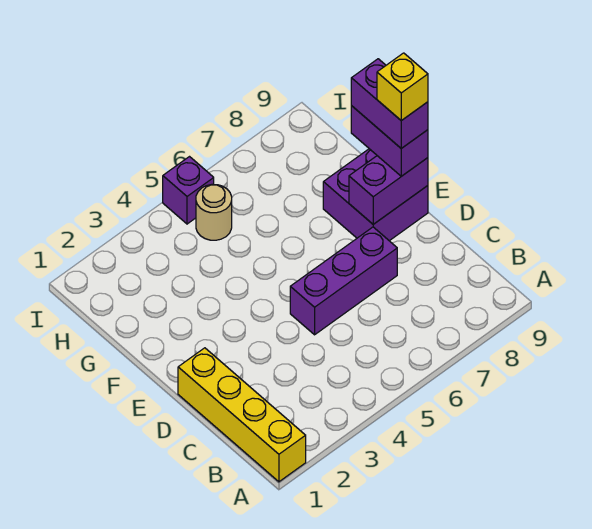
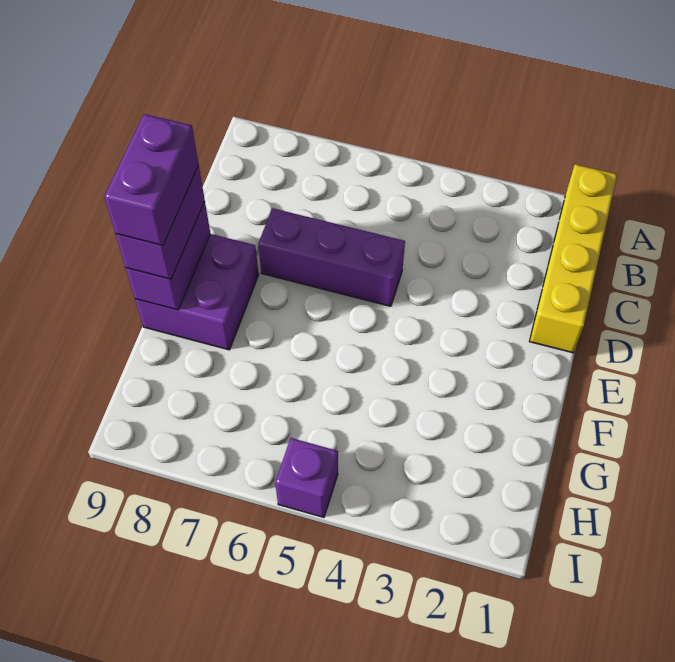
purple 1x2 brick [349,156,428,224] -> purple 1x2 brick turned to [126,201,210,310]
yellow 1x1 brick [377,53,428,121] -> none
tan 1x1 round brick [196,184,232,240] -> none

